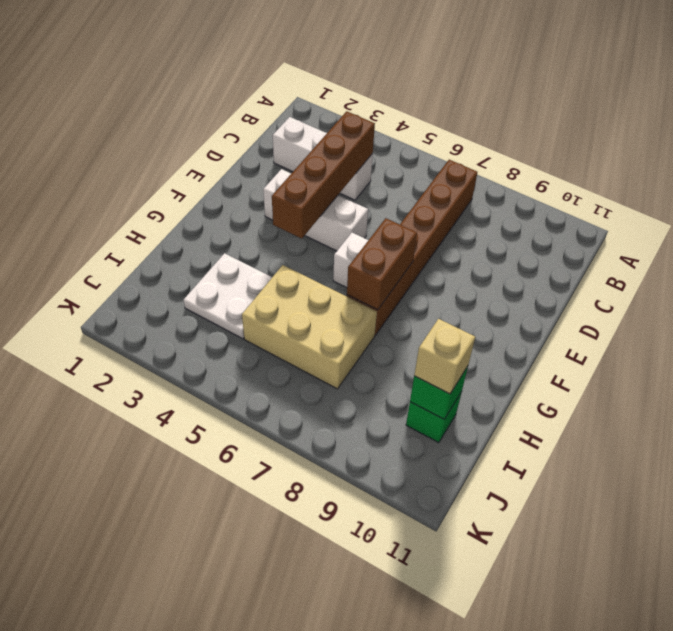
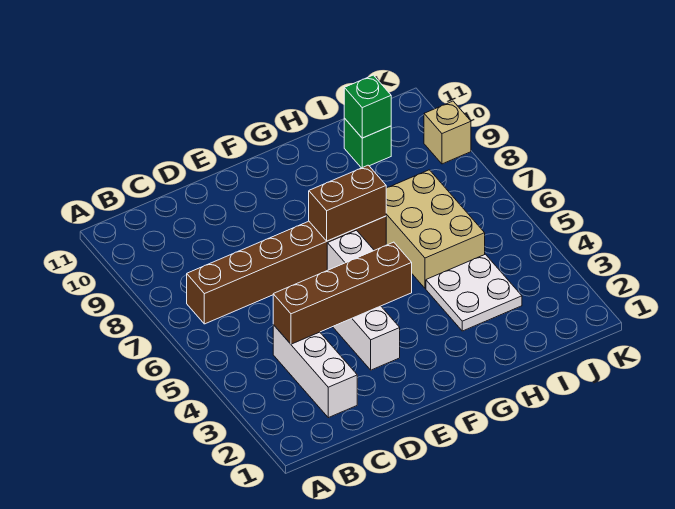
tan 1x1 brick [414,319,475,394] -> tan 1x1 brick moved to [424,101,471,164]

